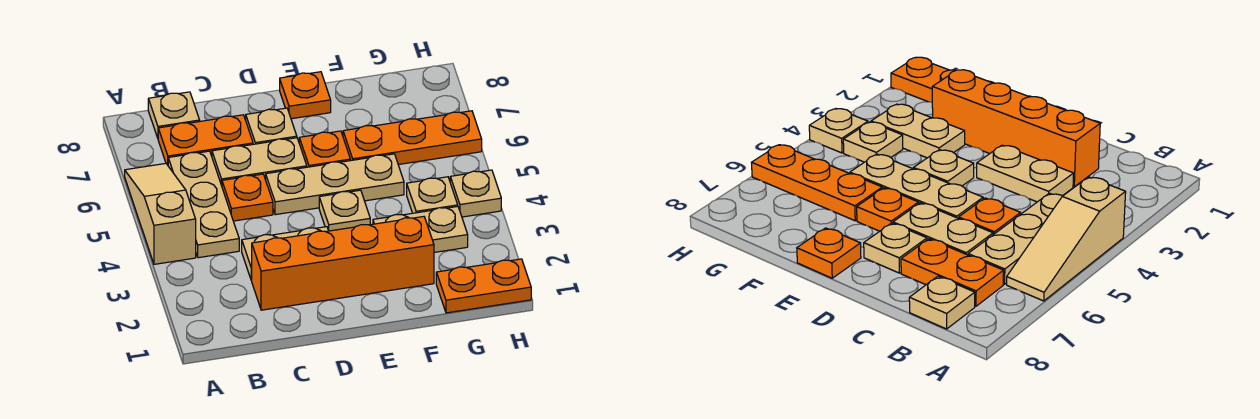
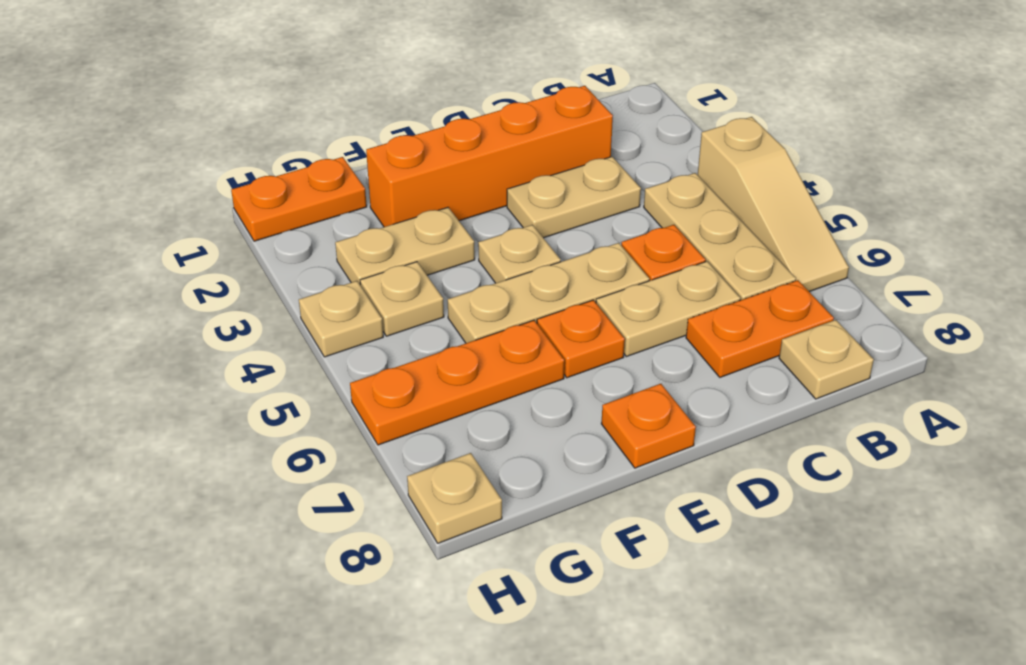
tan 1x1 plate [246,108,297,144] -> tan 1x1 plate moved to [407,453,502,543]

